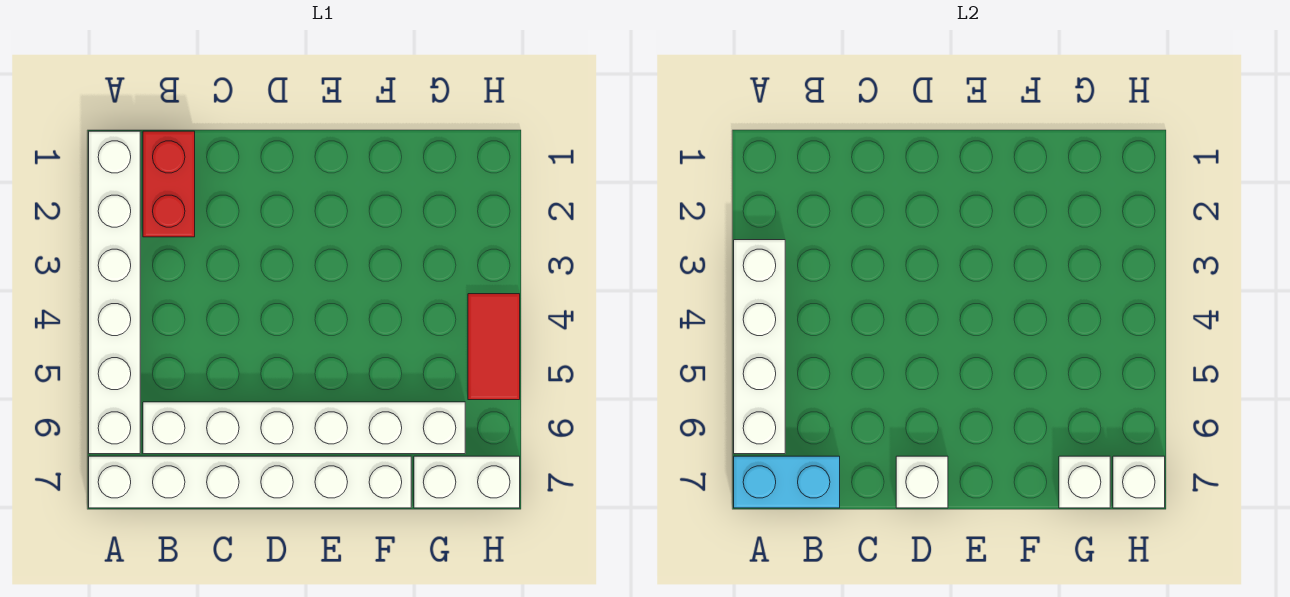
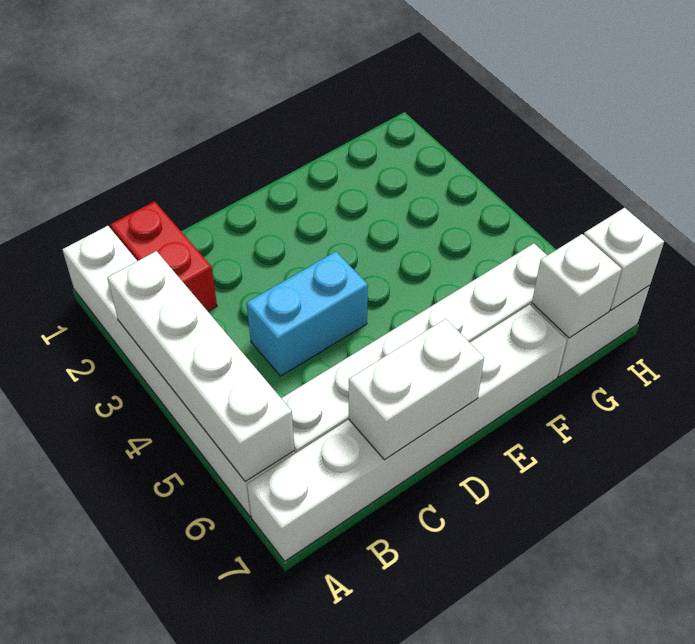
cyan 1x2 brick [734,456,840,508] -> cyan 1x2 brick moved to [246,252,368,376]
white 1x1 brick [896,456,948,508] -> white 1x2 brick [349,319,484,460]
red 1x2 tile [468,294,520,400] -> none

